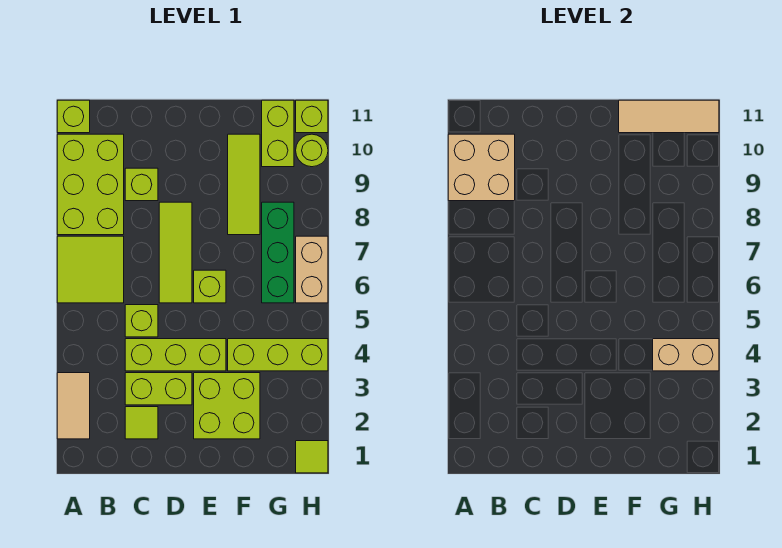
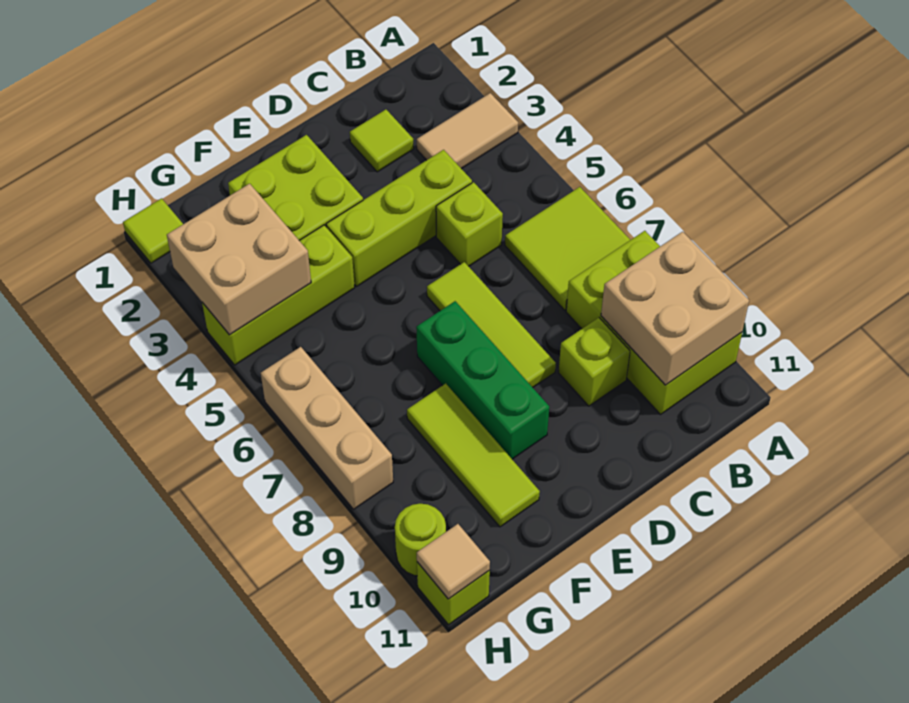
tan 1x2 tile [57,373,90,439] -> tan 1x2 tile turned to [417,93,518,169]
lime 1x1 brick [57,100,90,133] -> none
lime 1x2 brick [125,373,192,405] -> none
lime 1x1 brick [194,270,226,303] -> none
tan 1x3 tile [619,100,719,133] -> tan 1x1 tile [417,524,490,599]
tan 1x2 brick [653,339,719,371] -> tan 2x2 brick [167,184,311,335]
green 1x3 brick [262,202,294,303] -> green 1x3 brick moved to [416,301,549,459]
lime 1x2 brick [262,100,294,167] -> none
tan 1x2 brick [296,236,328,303] -> tan 1x3 brick [261,347,393,509]

